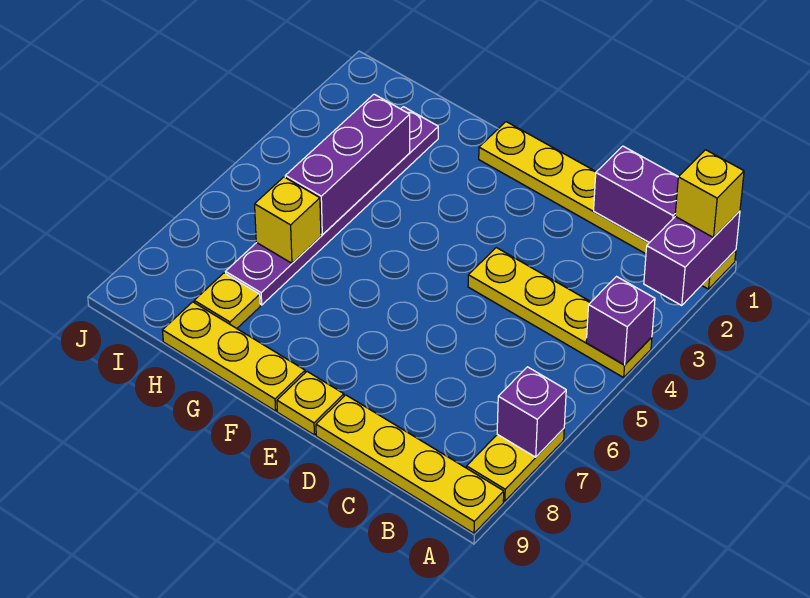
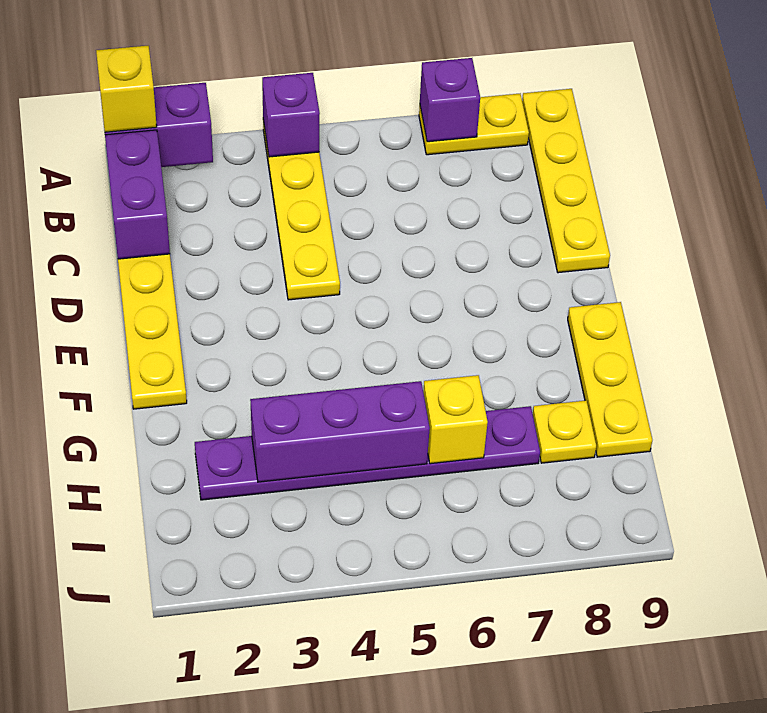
yellow 1x1 plate [277,372,344,435] -> none

